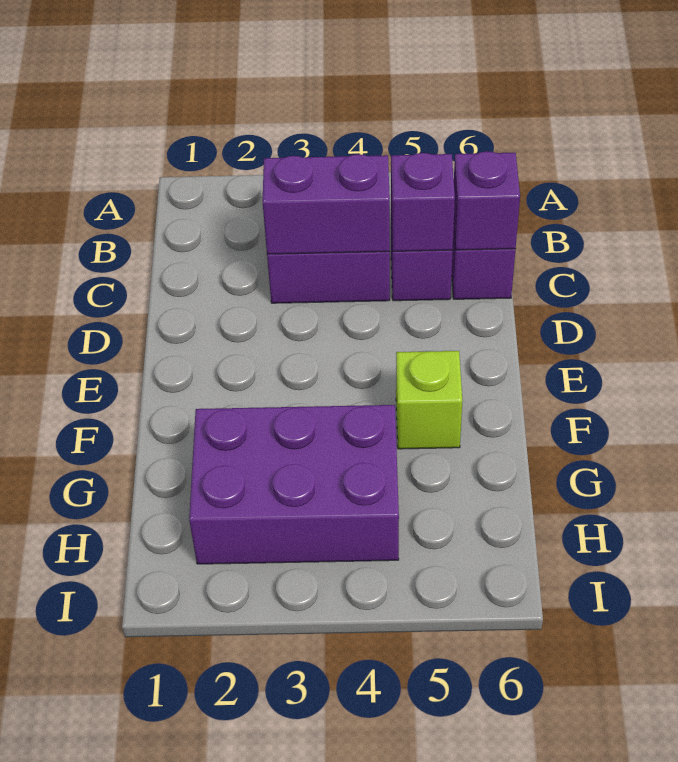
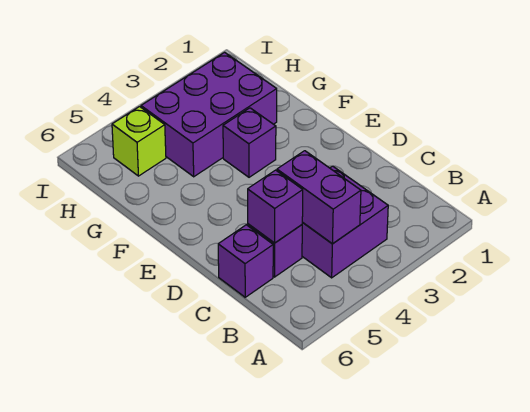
purple 1x2 brick [263,154,390,254] -> purple 1x2 brick turned to [277,151,361,244]
purple 1x1 brick [454,151,520,250] -> purple 1x1 brick moved to [223,108,276,177]
lime 1x1 brick [396,351,463,449] -> lime 1x1 brick moved to [112,107,166,176]

